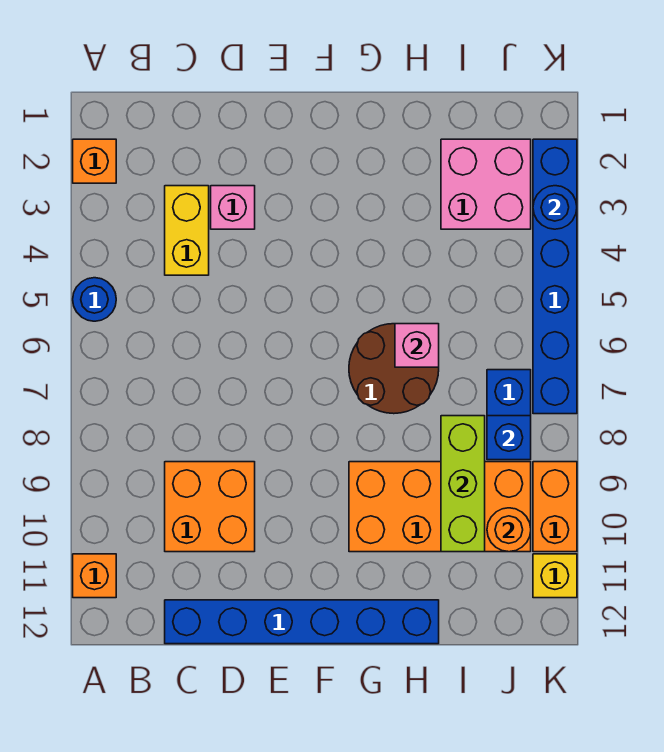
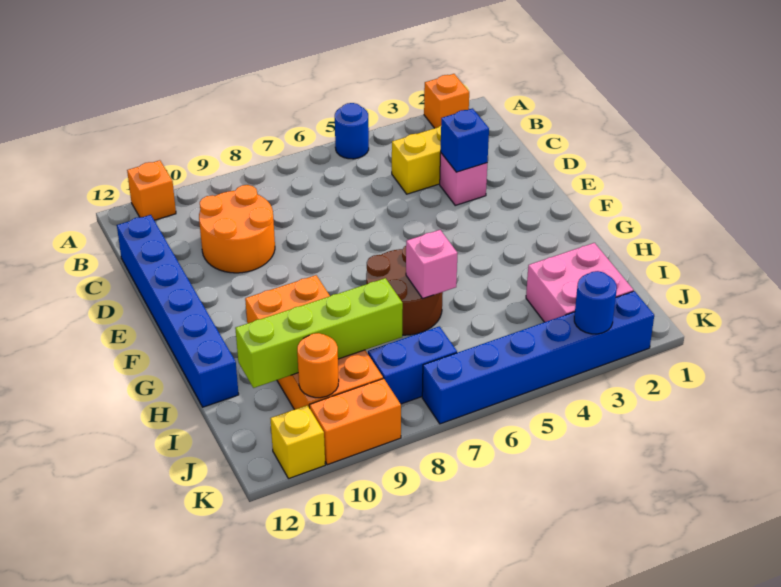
orange 2x2 brick [165,462,255,552] -> orange 2x2 round brick [199,185,275,273]
lime 1x3 brick [441,416,485,552] -> lime 1x4 brick [235,278,403,388]
blue 1x1 brick [487,416,531,460] -> blue 1x1 brick moved to [441,108,489,172]

